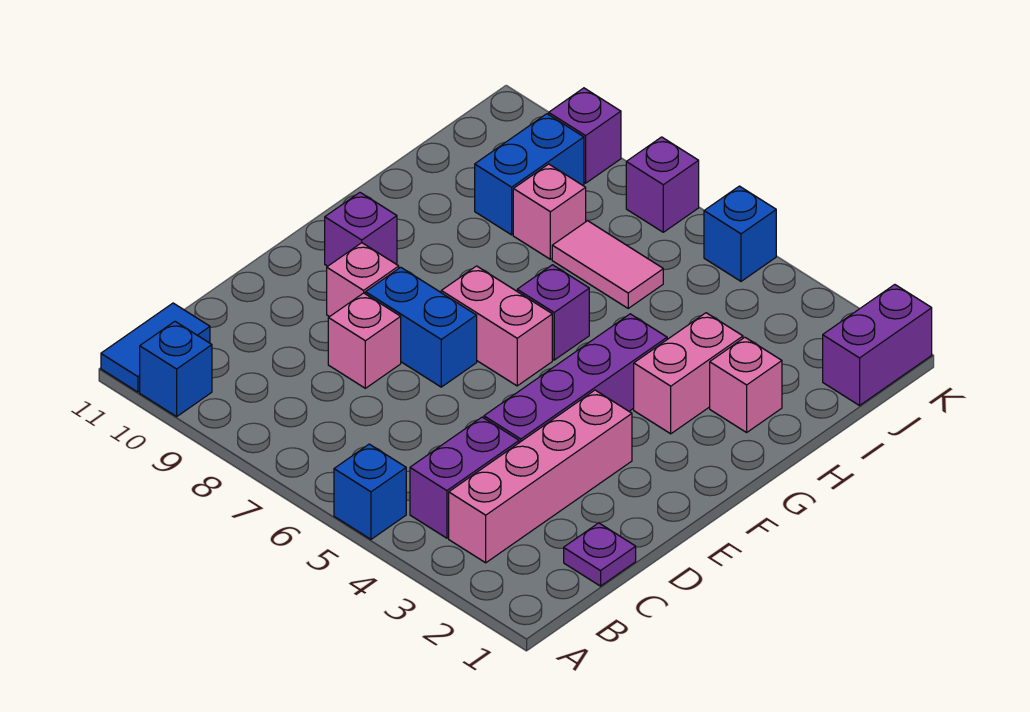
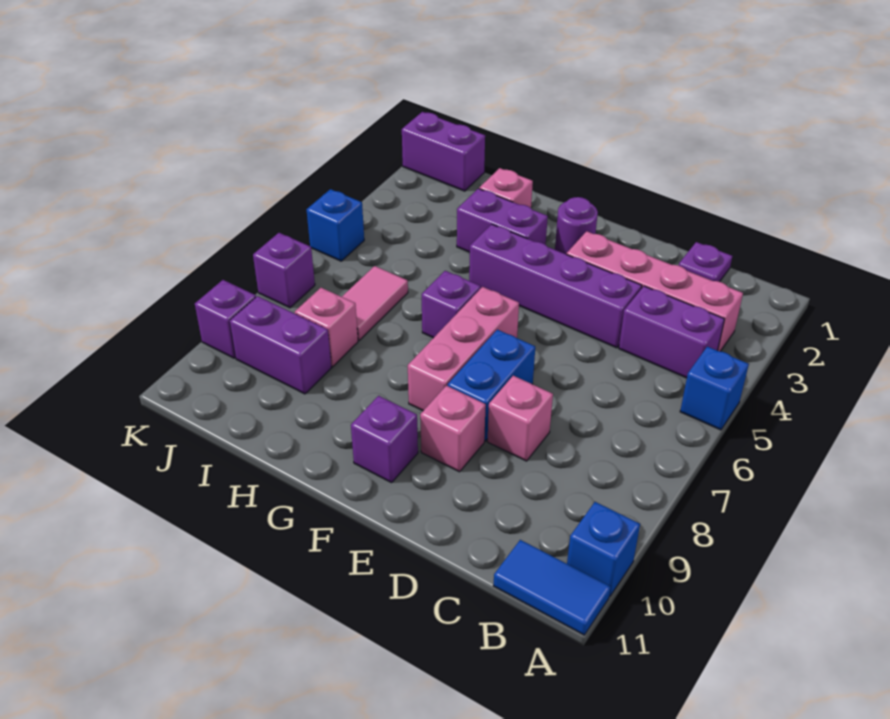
none -> purple 1x1 round brick [555,197,598,254]
pink 1x2 brick [441,266,552,386] -> pink 1x3 brick [408,287,519,411]
pink 1x2 brick [634,313,743,434] -> purple 1x2 brick [457,189,548,252]
blue 1x2 brick [475,114,584,235] -> purple 1x2 brick [230,296,331,394]

